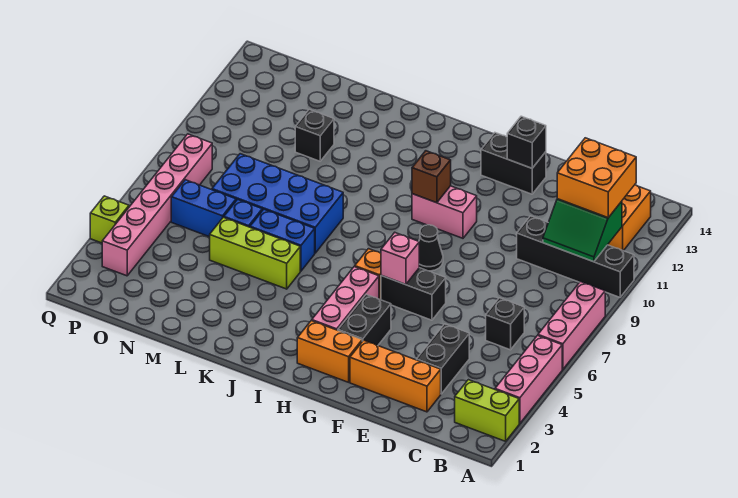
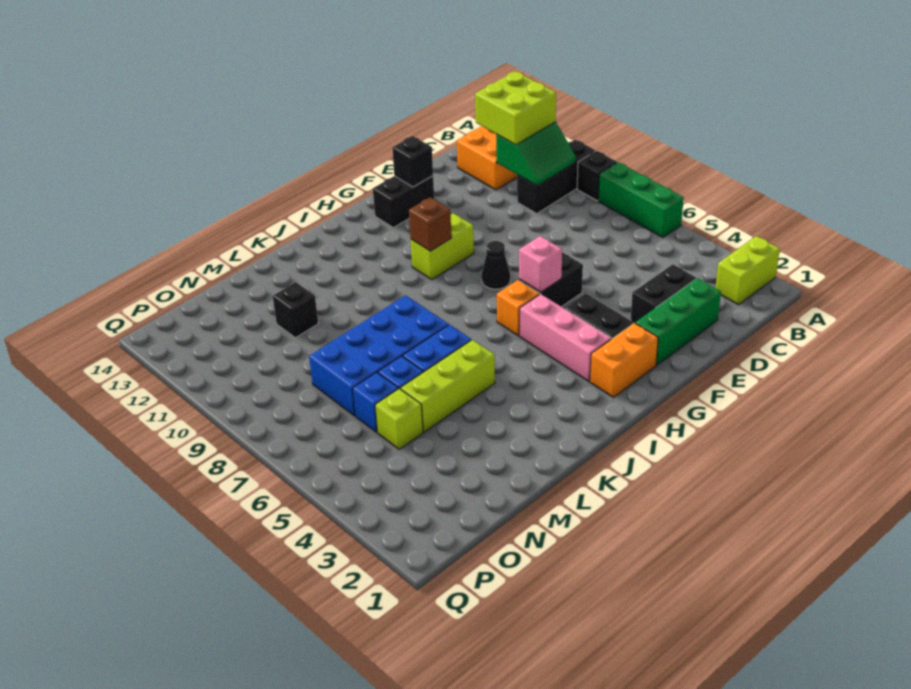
pink 1x3 brick [495,336,562,423] -> none
pink 1x3 brick [538,282,605,369] -> green 1x3 brick [598,162,684,237]
black 1x4 brick [517,216,634,297] -> black 1x3 brick [517,140,595,214]
orange 2x2 brick [557,138,636,218] -> lime 2x2 brick [475,71,556,145]
black 1x1 brick [486,298,524,350] -> black 1x1 brick moved to [577,151,617,201]
orange 1x3 brick [350,340,441,412] -> green 1x3 brick [635,278,721,365]
black 1x2 brick [417,324,469,394] -> black 1x2 brick turned to [631,264,696,323]
pink 1x2 brick [412,186,477,238] -> lime 1x2 brick [411,213,474,279]
blue 1x2 brick [171,180,236,237] -> blue 1x1 brick [353,372,398,432]
pink 1x6 brick [102,134,212,276] -> none
lime 1x1 brick [90,196,129,243] -> lime 1x1 brick moved to [375,388,423,449]

